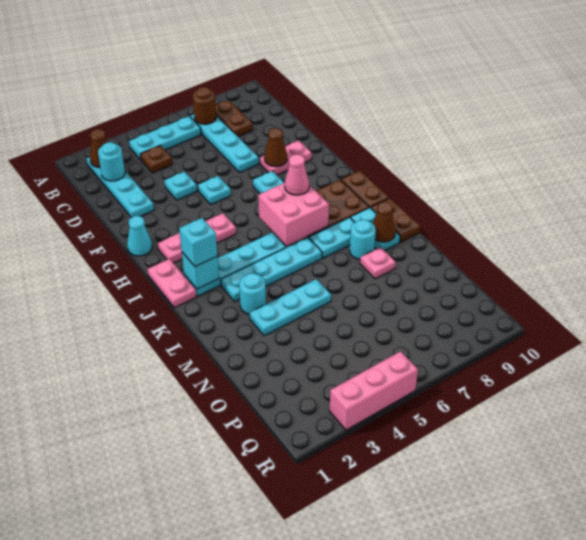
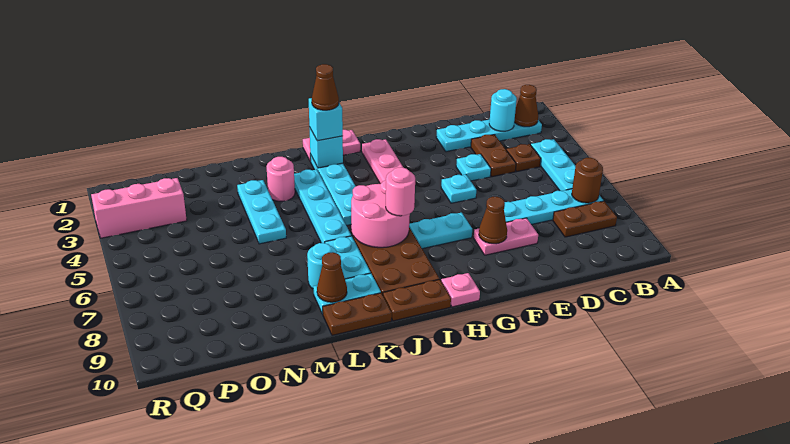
none -> brown 1x2 plate [471,135,516,177]
pink 1x2 plate [260,140,312,175] -> pink 1x2 plate turned to [474,218,538,255]
cyan 1x1 cone [127,216,152,256] -> none
pink 2x2 brick [258,183,329,246] -> pink 2x2 round brick [351,180,410,248]
pink 1x1 cone [285,154,309,195] -> pink 1x1 round brick [386,167,415,216]
none -> brown 1x1 cone [312,64,339,110]
cyan 1x1 round brick [239,273,266,314] -> pink 1x1 round brick [266,157,295,201]
pink 1x1 plate [360,247,396,279] -> pink 1x1 plate moved to [441,273,480,307]
pink 1x3 brick [330,351,418,430] -> pink 1x3 brick turned to [91,178,187,238]

